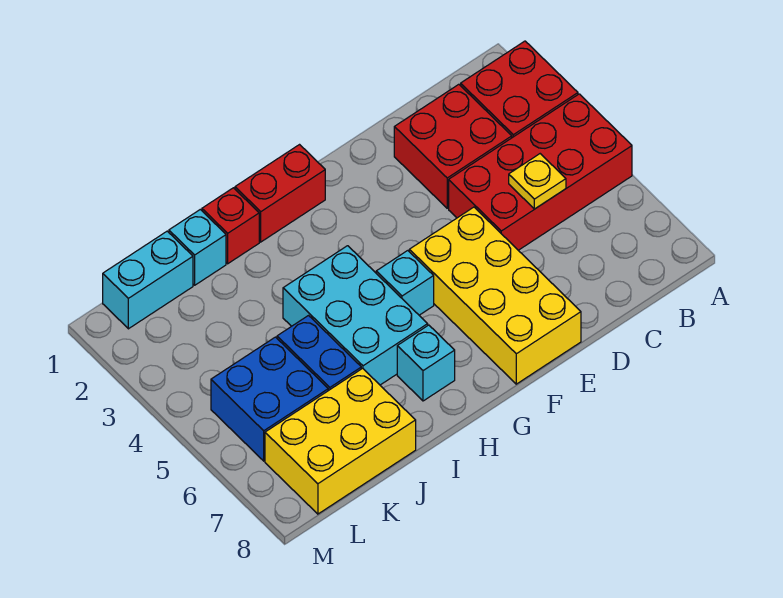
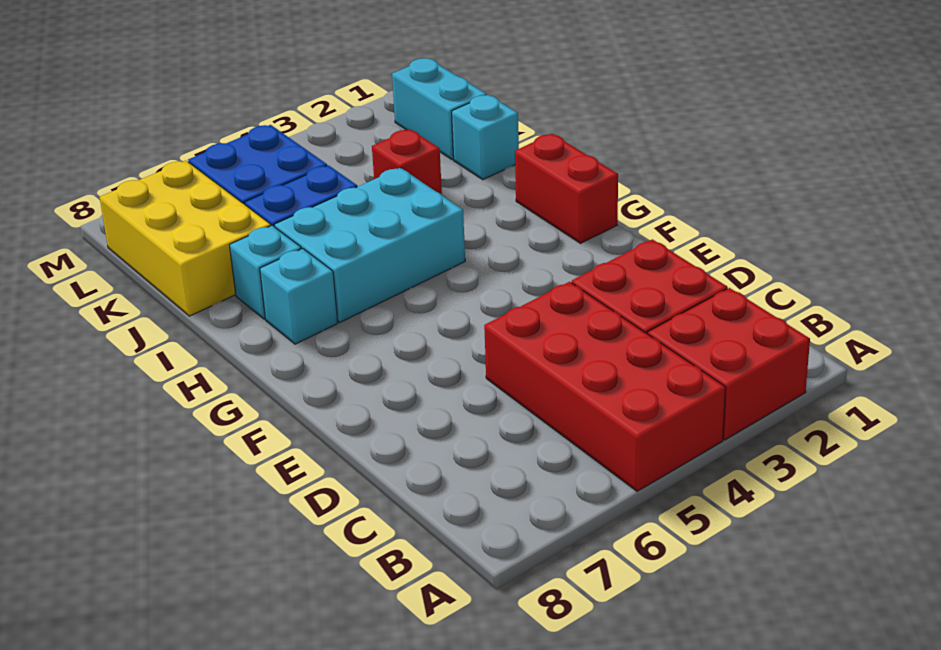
yellow 1x1 plate [509,154,566,209] -> none
yellow 2x4 brick [409,207,581,384] -> none
cyan 1x1 brick [376,251,434,315] -> cyan 1x1 brick moved to [230,225,301,319]
red 1x1 brick [202,188,259,264] -> red 1x1 brick moved to [372,129,442,195]

